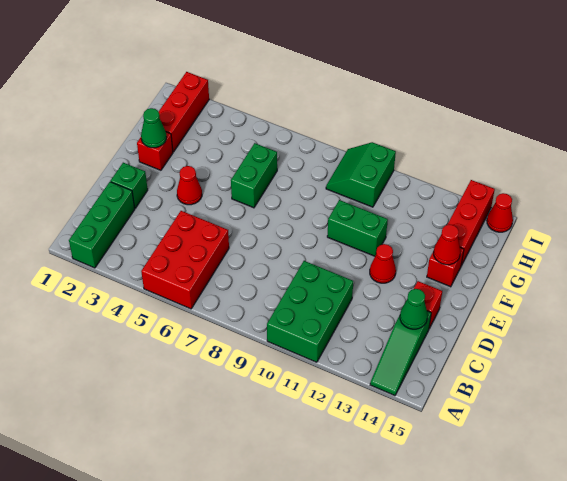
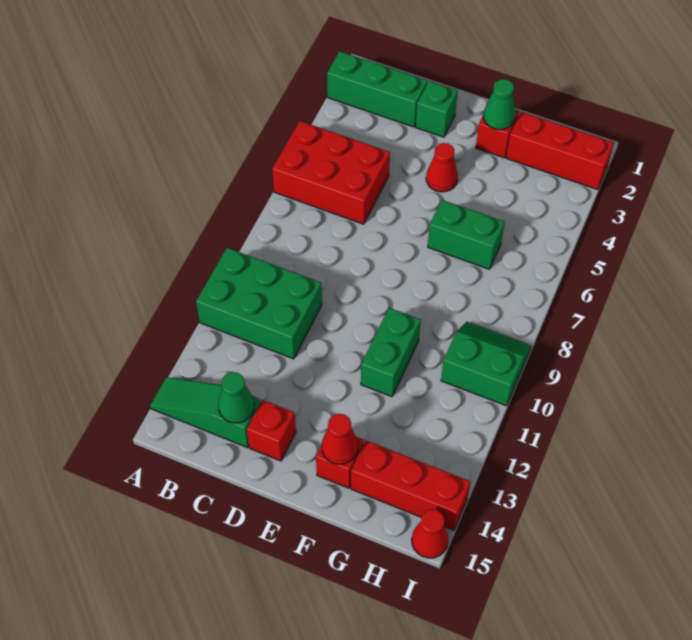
red 1x1 cone [370,244,396,283] -> none

